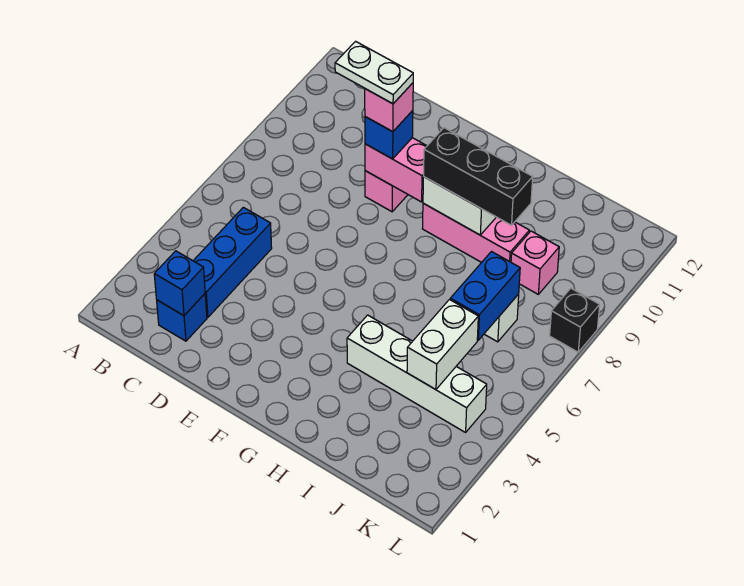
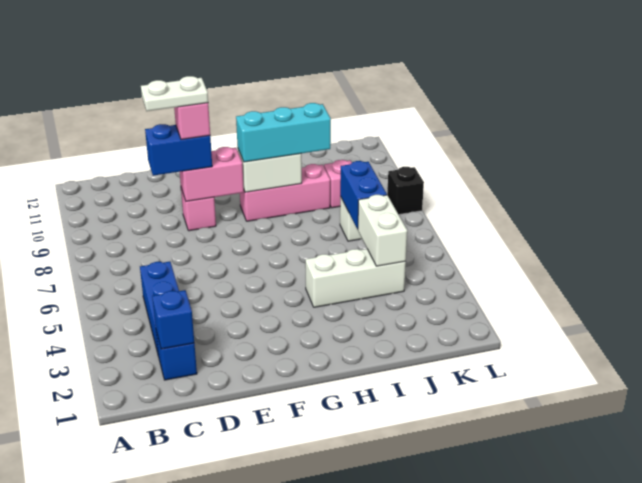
blue 1x1 brick [365,111,413,159] -> blue 1x2 brick [145,124,212,176]
black 1x3 brick [424,128,533,225] -> cyan 1x3 brick [236,103,331,162]
white 1x4 brick [347,315,487,432] -> white 1x3 brick [305,249,406,307]

